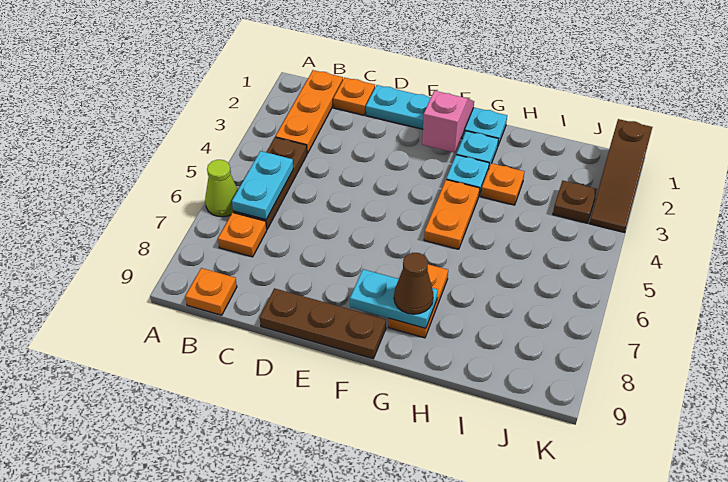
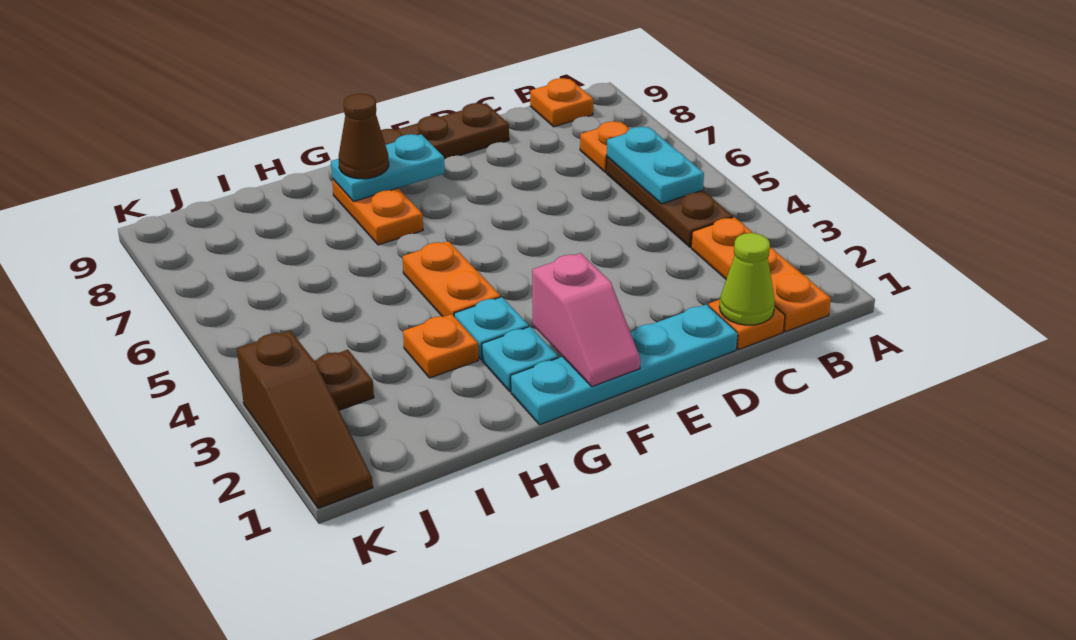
lime 1x1 cone [205,160,238,217] -> lime 1x1 cone moved to [720,233,775,325]
brown 1x3 slope [589,119,652,233] -> brown 1x3 slope turned to [237,330,373,508]

